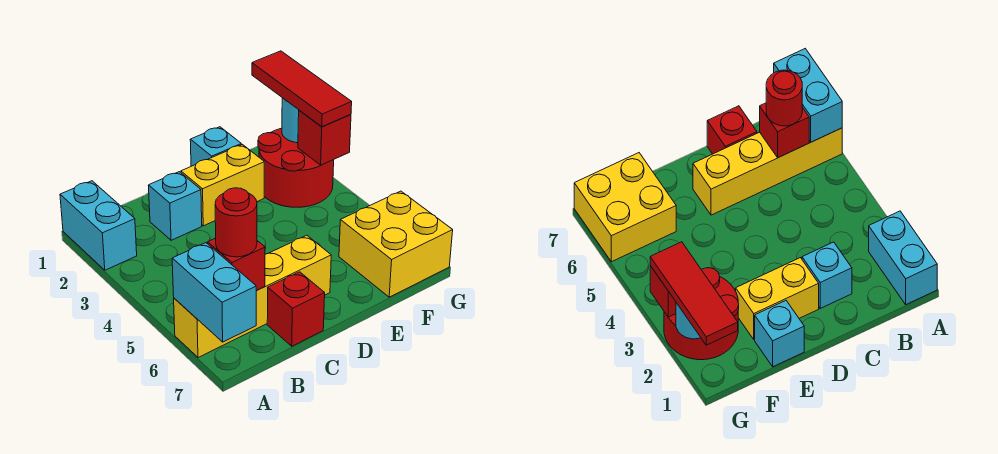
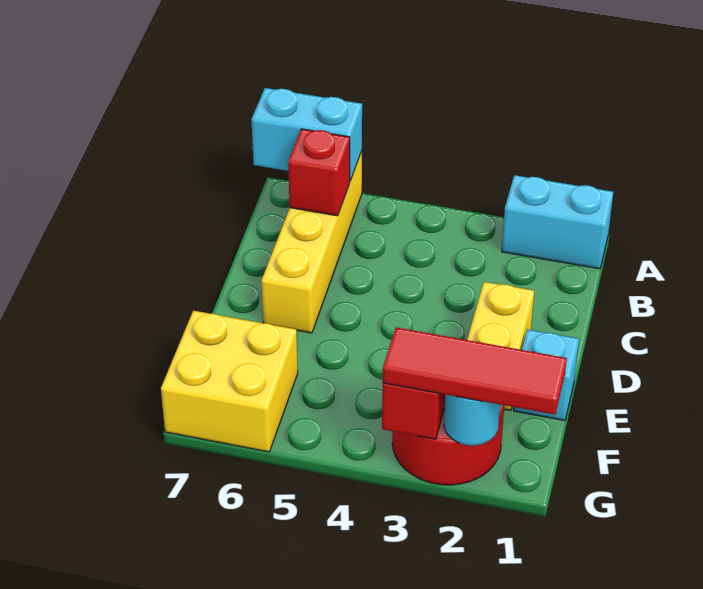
red 1x1 round brick [215,188,257,257] -> none
cyan 1x1 brick [148,172,202,240] -> none
red 1x1 brick [267,272,325,346] -> none

